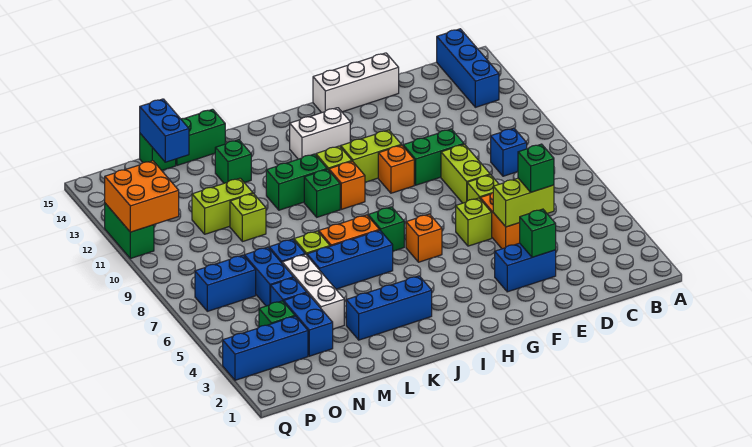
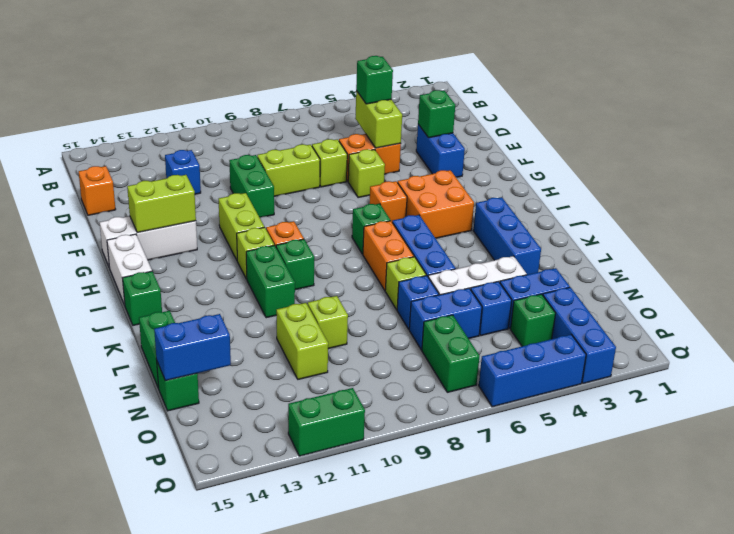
blue 1x3 brick [437,29,499,107] -> blue 1x3 brick moved to [479,335,586,407]
blue 1x1 brick [491,128,527,176] -> blue 1x1 brick moved to [165,150,201,194]
white 1x3 brick [313,53,399,113] -> white 1x3 brick turned to [100,216,197,268]
orange 1x1 brick [378,145,414,193] -> orange 1x1 brick moved to [79,166,116,215]
none -> lime 1x2 brick [127,175,196,233]
white 1x2 brick [290,108,350,159] -> white 1x2 brick moved to [107,234,152,305]
green 1x1 brick [215,140,251,183] -> green 1x1 brick moved to [122,271,162,325]
blue 1x2 brick [195,255,256,311] -> green 1x2 brick [422,315,479,392]
orange 2x2 brick [105,161,179,232] -> orange 2x2 brick moved to [398,170,474,238]

